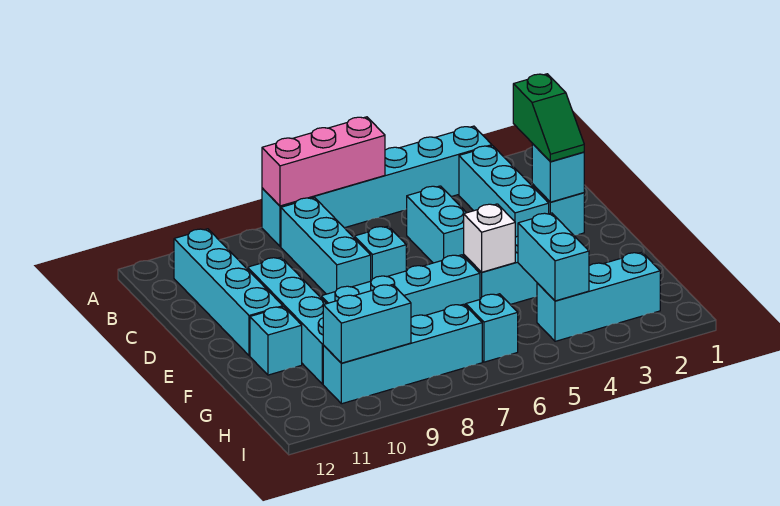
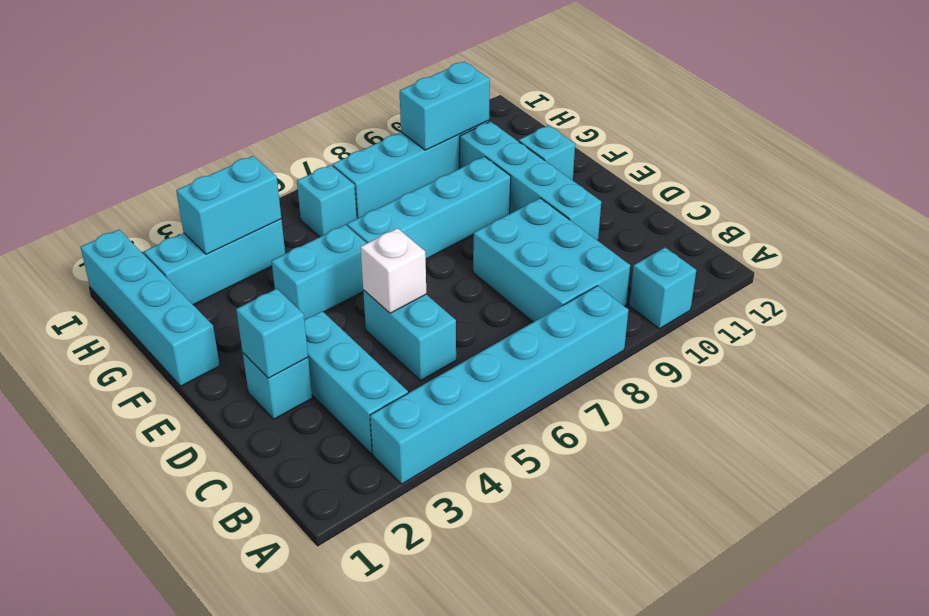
pink 1x3 brick [262,117,385,206] -> none
cyan 1x3 brick [281,198,371,294] -> cyan 2x3 brick [473,198,630,322]
cyan 1x4 brick [174,229,283,356] -> cyan 1x4 brick moved to [81,230,220,386]
green 1x2 slope [513,74,584,162] -> none
cyan 1x1 brick [354,226,406,281] -> cyan 1x1 brick moved to [629,247,696,329]
white 1x1 brick [464,204,515,272] -> white 1x1 brick moved to [361,228,426,313]
cyan 1x2 brick [518,213,589,301] -> cyan 1x2 brick turned to [176,156,281,254]

